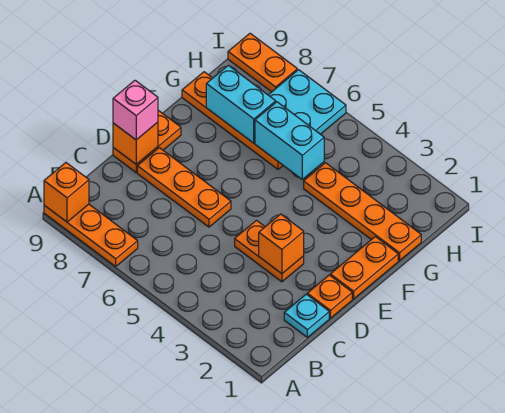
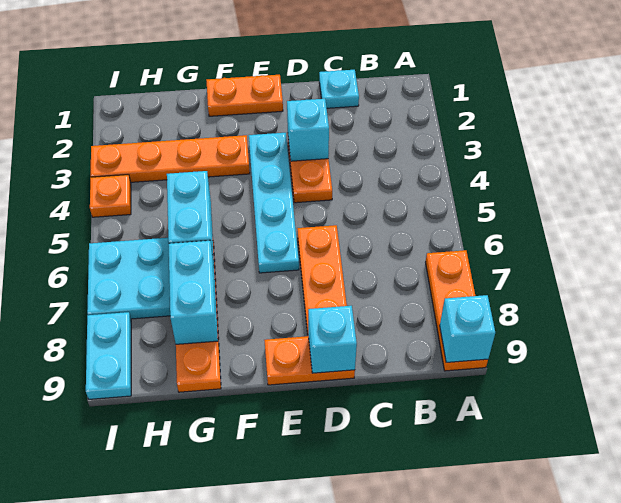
orange 1x1 brick [44,163,89,222] -> cyan 1x1 brick [440,295,495,362]
orange 1x1 plate [307,275,352,318] -> orange 1x1 plate moved to [90,175,131,217]
orange 1x1 brick [259,214,304,274] -> cyan 1x1 brick [287,99,329,161]
orange 1x1 brick [113,122,158,164] -> cyan 1x1 brick [308,306,357,373]
pink 1x1 brick [113,80,158,140] -> none
none -> cyan 1x4 plate [249,133,299,273]
orange 1x4 plate [304,163,421,261] -> orange 1x4 plate turned to [90,135,250,182]
orange 1x2 plate [228,33,297,92] -> cyan 1x2 plate [86,312,131,399]

